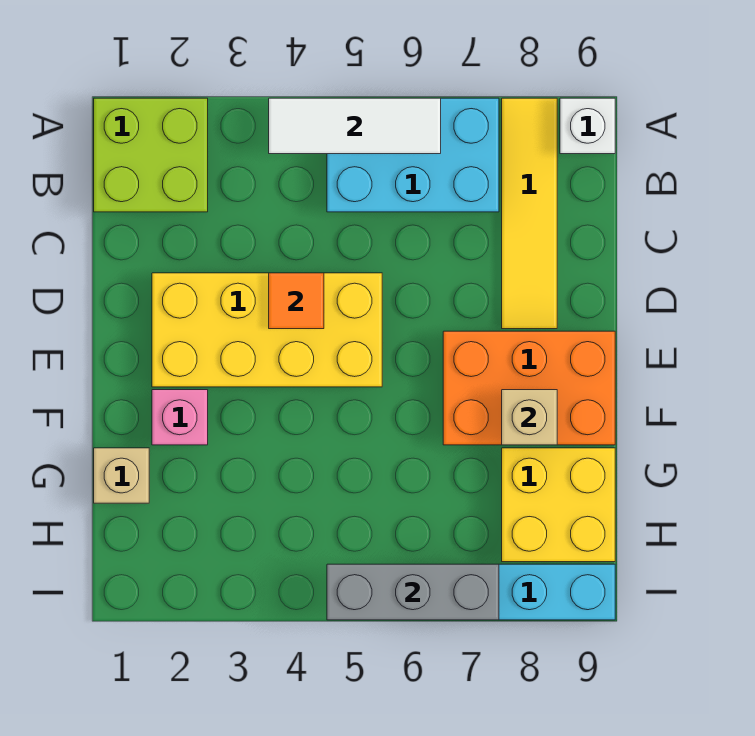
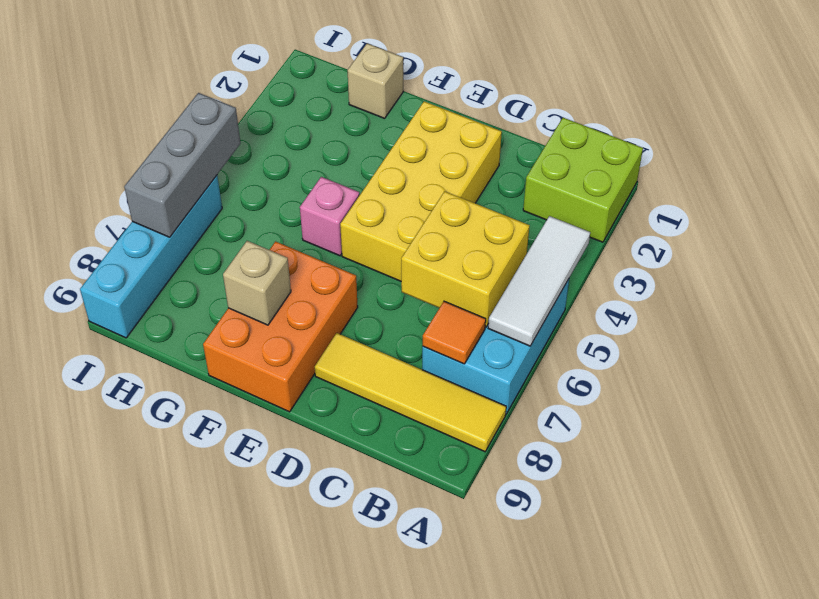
white 1x1 brick [560,98,615,154] -> none
orange 1x1 tile [269,273,324,329] -> orange 1x1 tile moved to [423,301,486,364]
pink 1x1 brick [152,390,208,445] -> pink 1x1 brick moved to [300,177,360,256]
yellow 2x2 brick [502,448,615,562] -> yellow 2x2 brick moved to [401,191,530,327]

